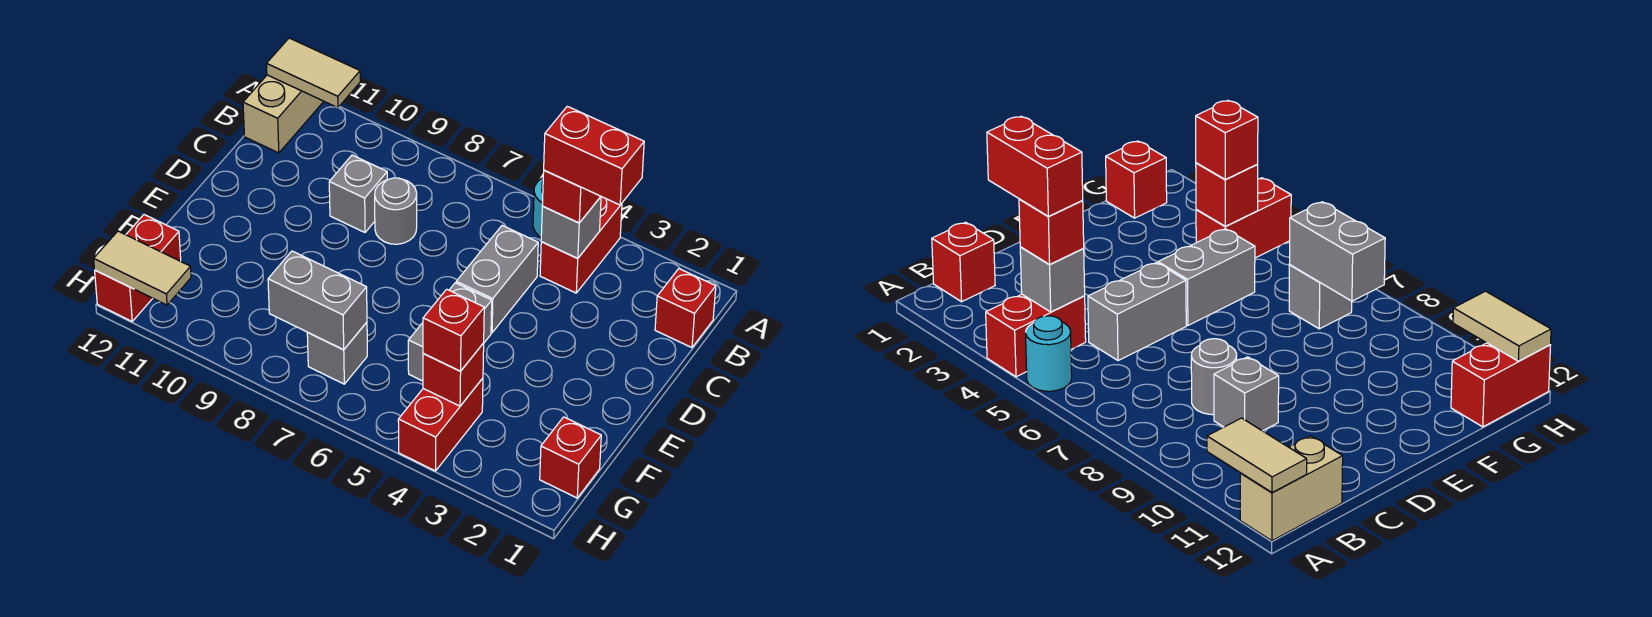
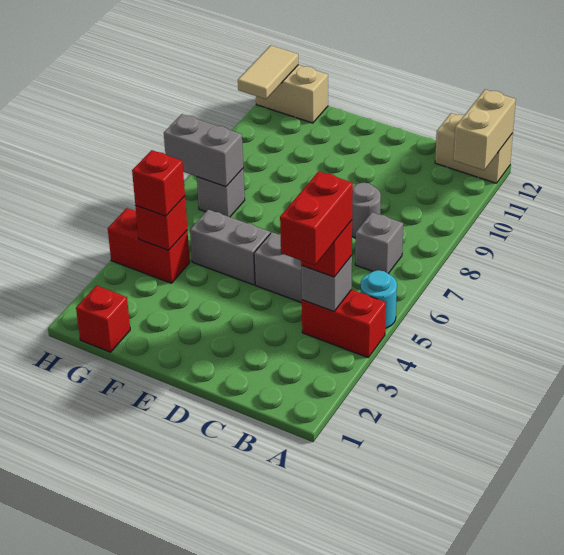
tan 1x2 tile [267,38,360,108] -> tan 1x2 brick [453,90,516,170]
red 1x1 brick [655,269,716,348] -> none
grey 1x1 brick [329,155,387,232] -> grey 1x1 brick moved to [355,212,403,274]
grey 1x2 brick [268,251,367,350] -> grey 1x2 brick turned to [164,114,243,187]
red 1x2 brick [95,215,181,321] -> tan 1x2 brick [256,65,328,123]

